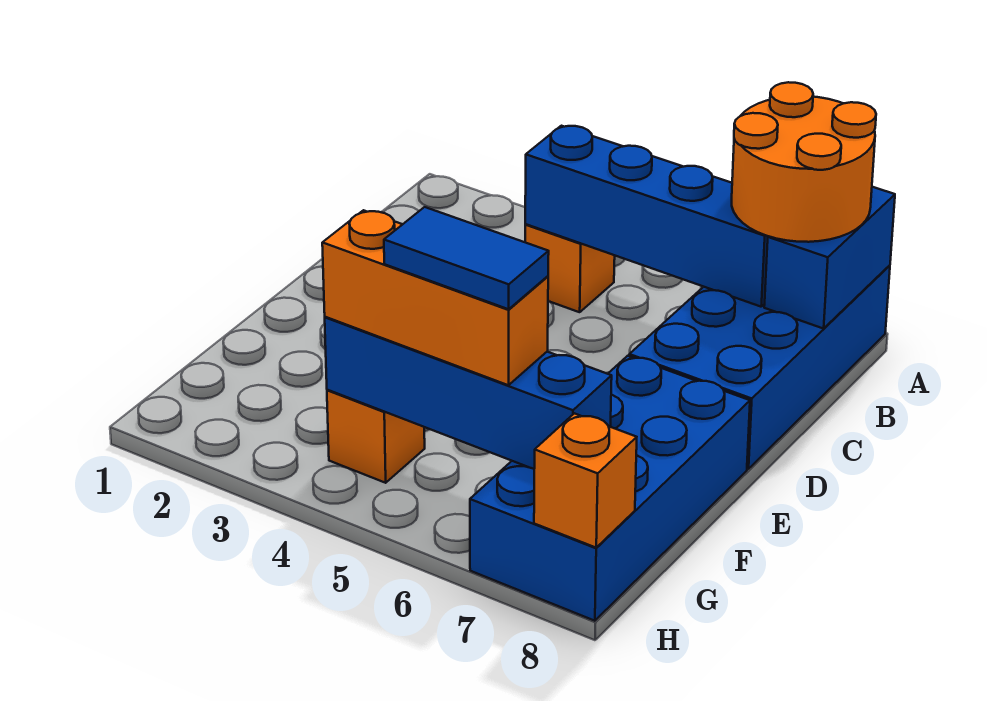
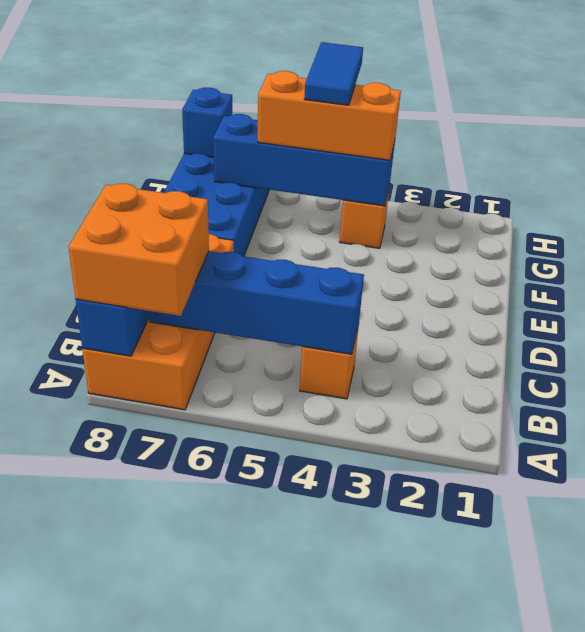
blue 2x4 brick [629,265,890,469] -> orange 2x4 brick [82,234,234,410]
orange 2x2 round brick [732,82,876,242] -> orange 2x2 brick [68,184,209,316]
blue 1x2 tile [384,207,549,309] -> blue 1x2 tile turned to [304,42,363,105]
orange 1x1 brick [534,413,637,548] -> blue 1x1 brick [182,88,232,157]

